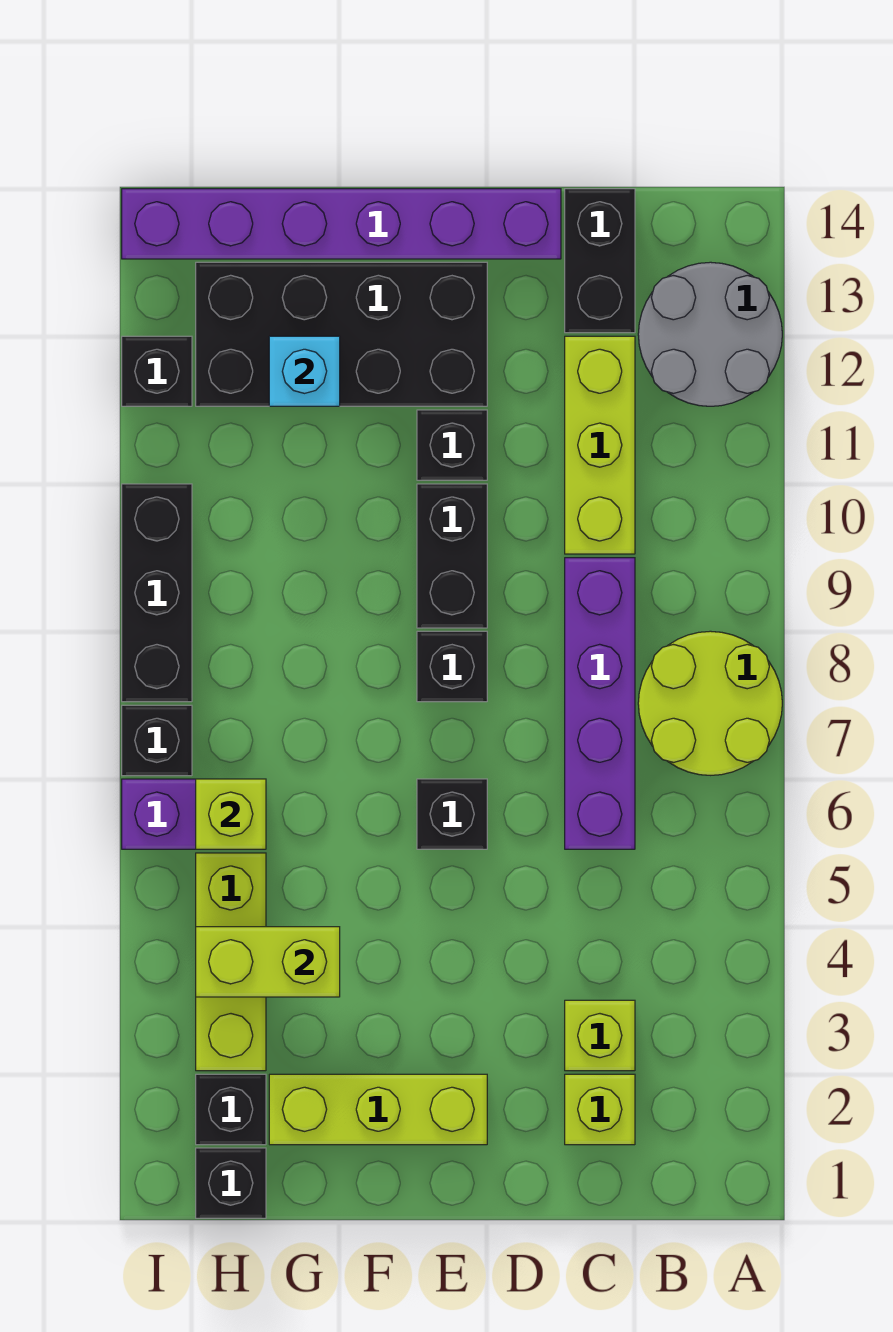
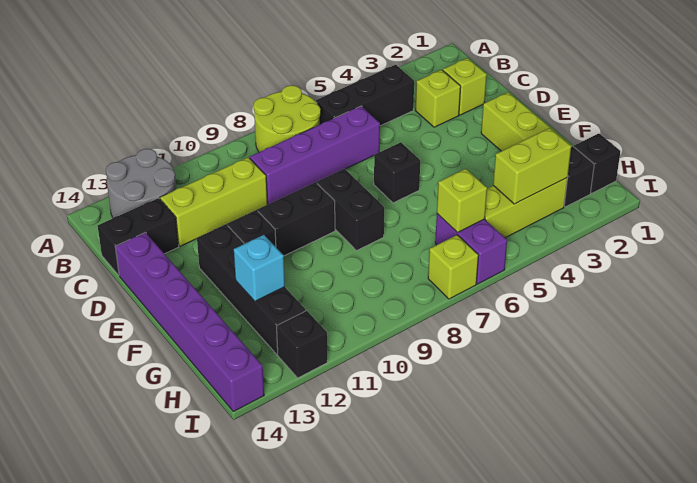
black 1x1 brick [417,631,487,702] -> black 1x2 brick [317,169,384,251]
black 2x4 brick [196,262,487,406] -> black 1x4 brick [197,224,306,355]
lime 1x2 brick [196,927,340,997] -> lime 1x2 brick turned to [493,128,572,204]
black 1x1 brick [122,705,192,776] -> lime 1x1 brick [428,235,478,299]
black 1x3 brick [122,484,192,702] -> black 1x3 brick moved to [316,65,414,126]

